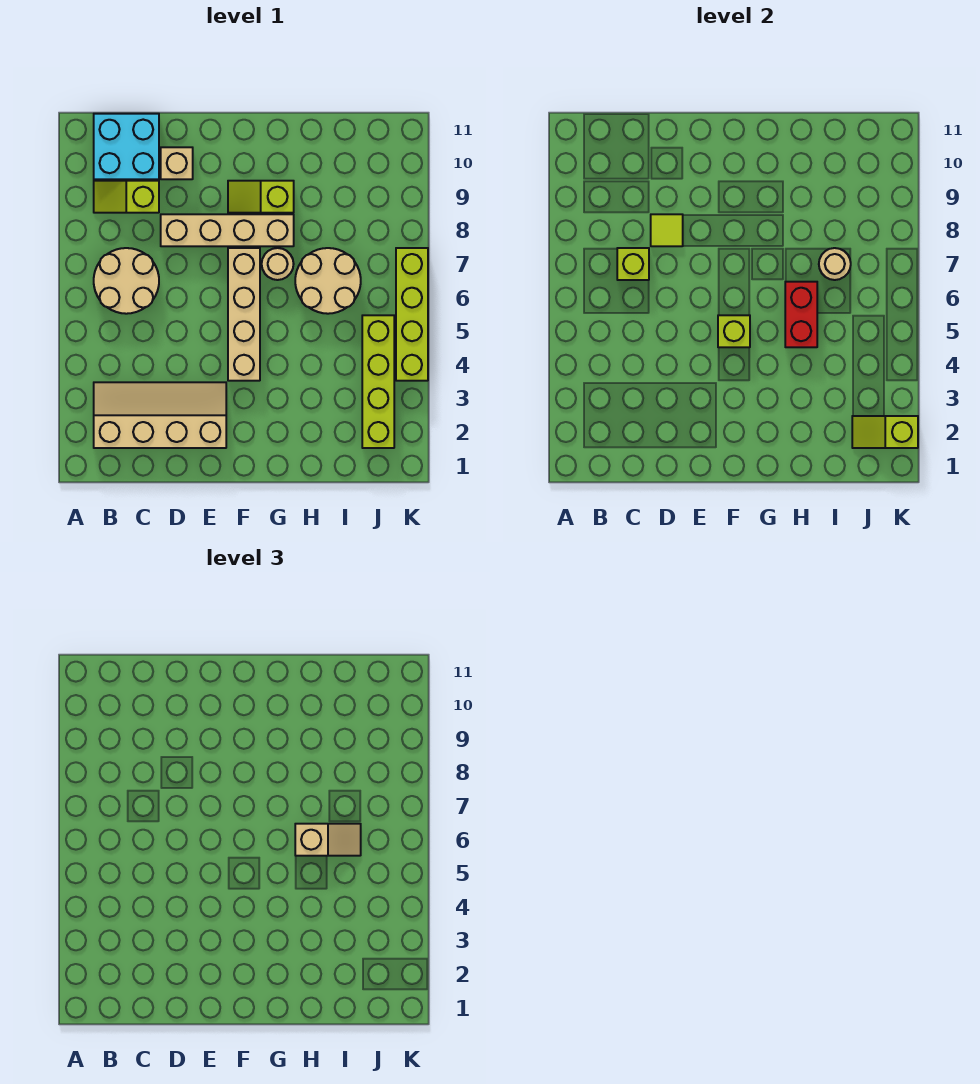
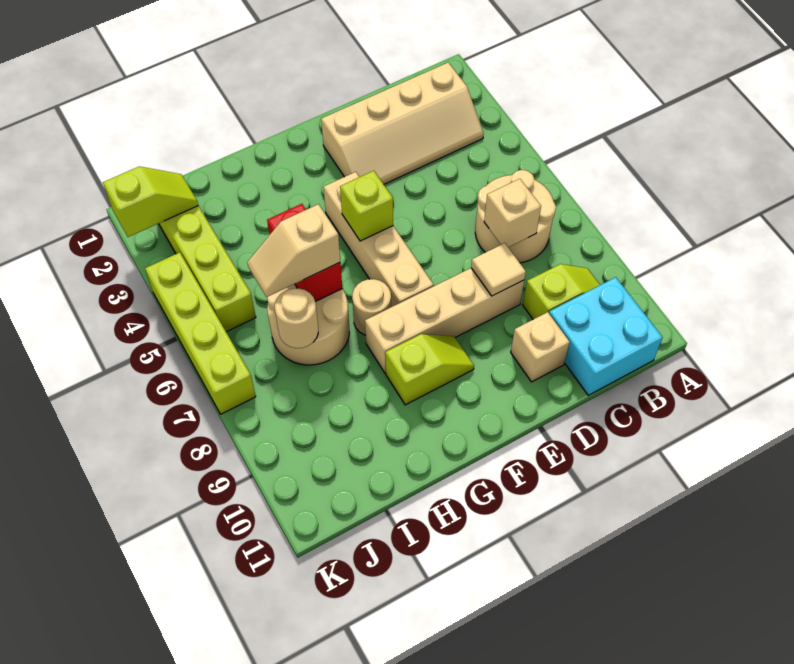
lime 1x1 brick [617,248,649,280] -> tan 1x1 brick [484,179,541,247]
lime 1x1 tile [651,214,683,246] -> tan 1x1 tile [471,243,526,296]

